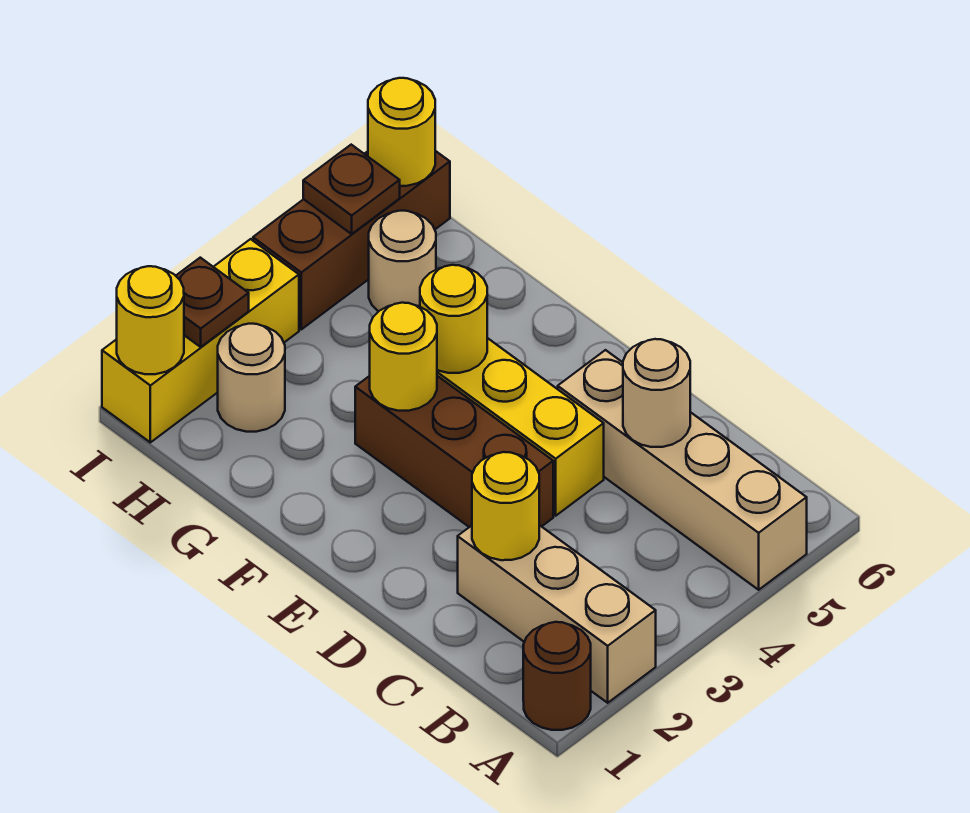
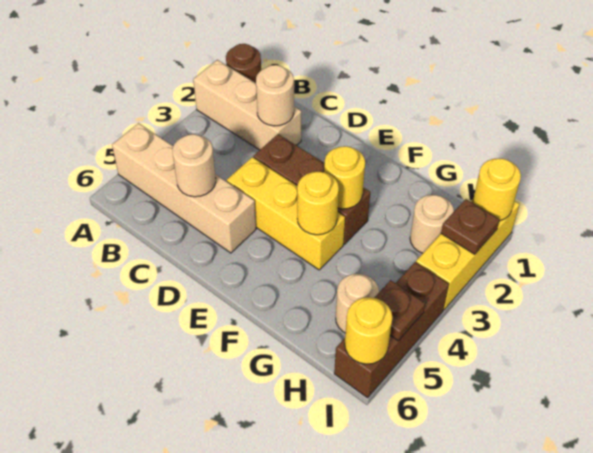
yellow 1x1 round brick [472,452,539,560] -> tan 1x1 round brick [256,65,294,126]

